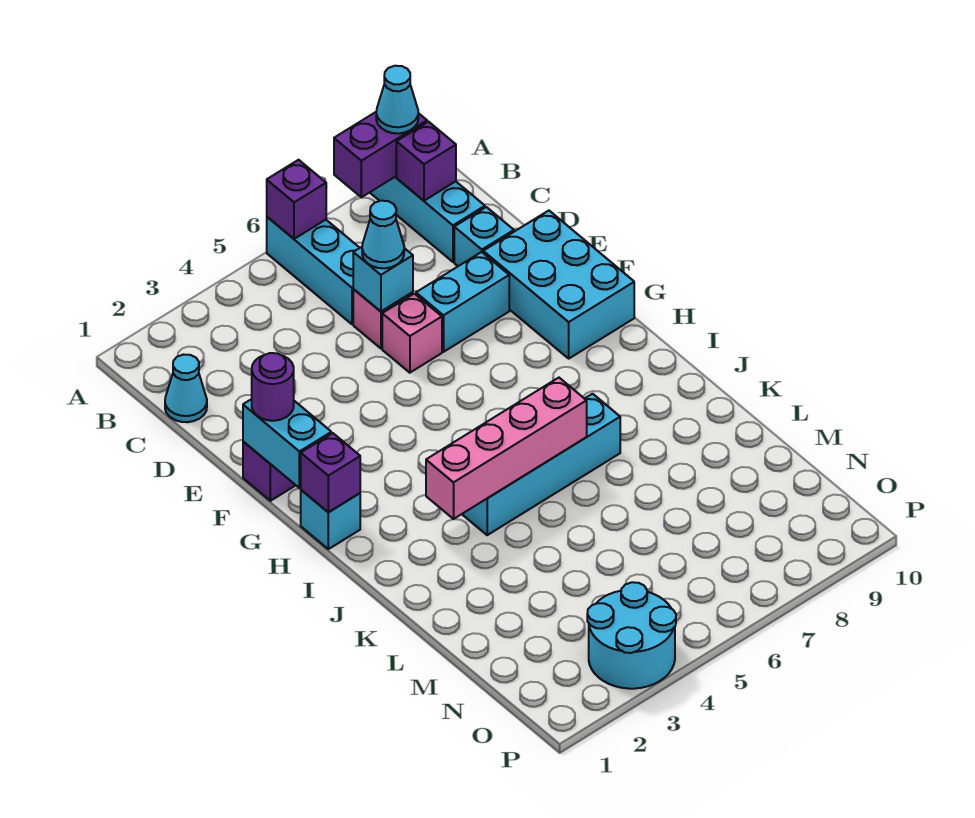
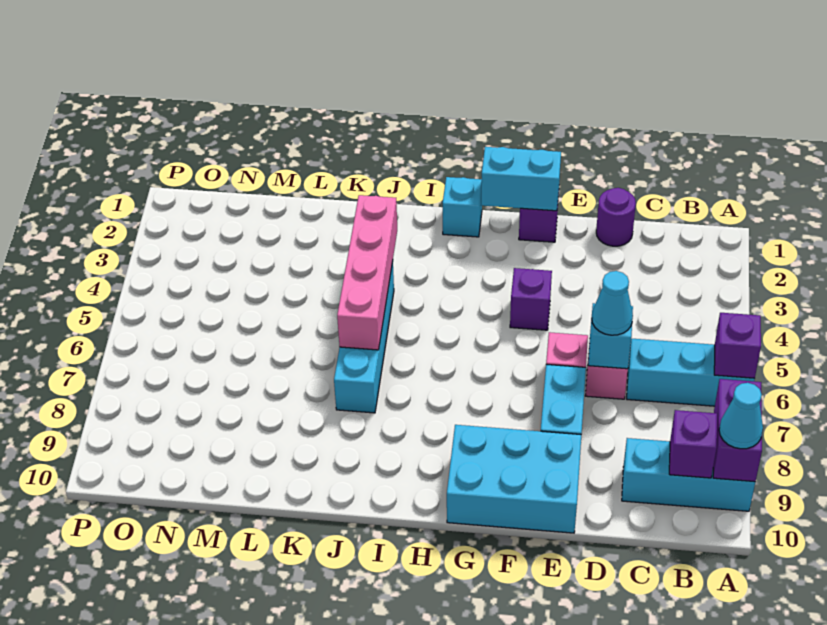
cyan 1x1 cone [165,355,207,422] -> none
cyan 1x1 brick [454,207,514,266] -> none
purple 1x1 round brick [252,353,294,421] -> purple 1x1 round brick moved to [596,188,636,246]
purple 1x1 brick [301,433,360,512] -> purple 1x1 brick moved to [510,268,552,330]
cyan 2x2 round brick [587,582,676,689] -> none

